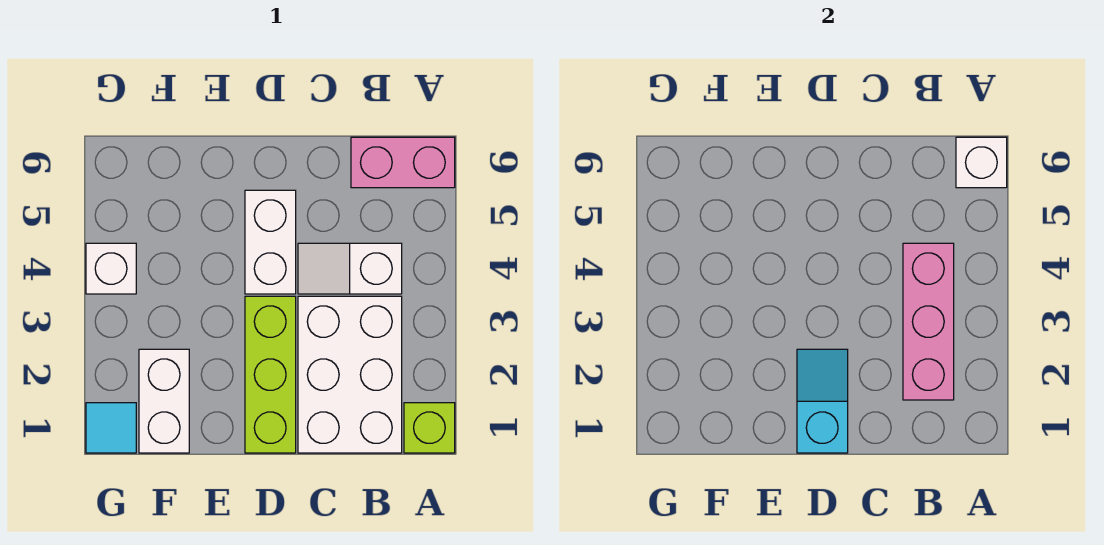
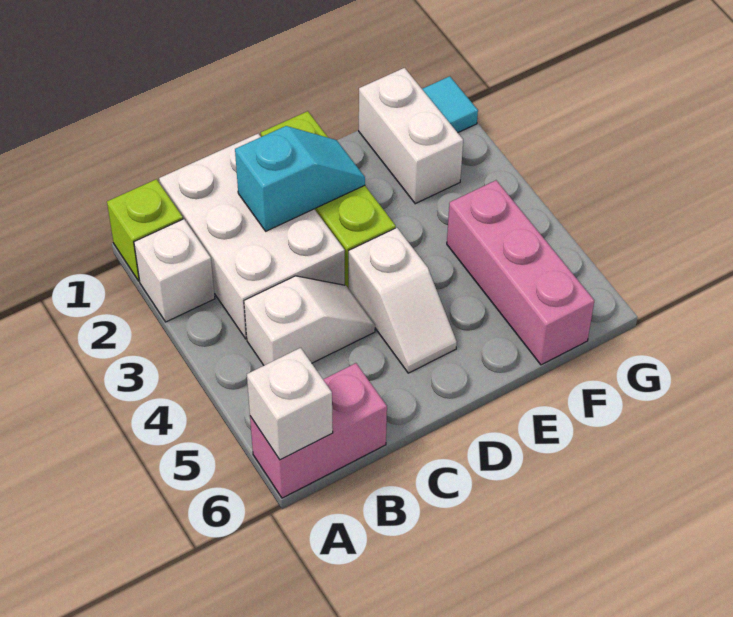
pink 1x3 brick [903,243,954,400] -> pink 1x3 brick moved to [447,180,594,365]
cyan 1x2 slope [797,349,848,453] -> cyan 1x2 slope turned to [235,126,365,231]
white 1x2 brick [245,190,296,294] -> white 1x2 slope [349,228,457,373]
white 1x1 brick [86,243,136,294] -> white 1x1 brick moved to [134,219,215,322]

